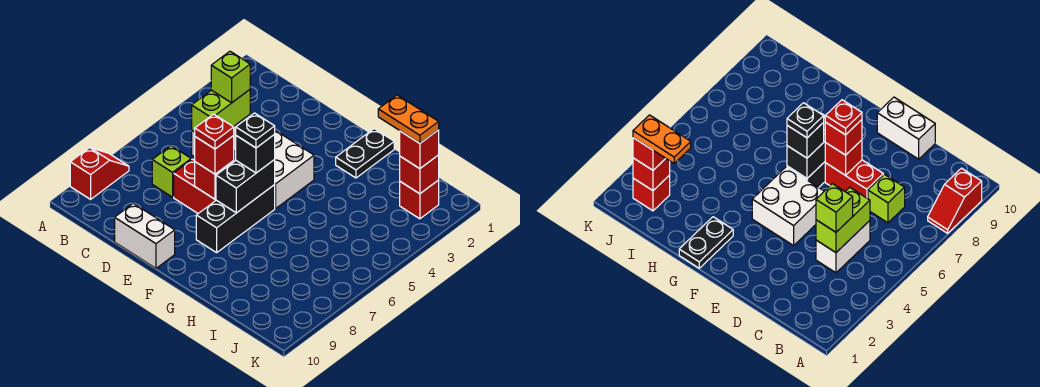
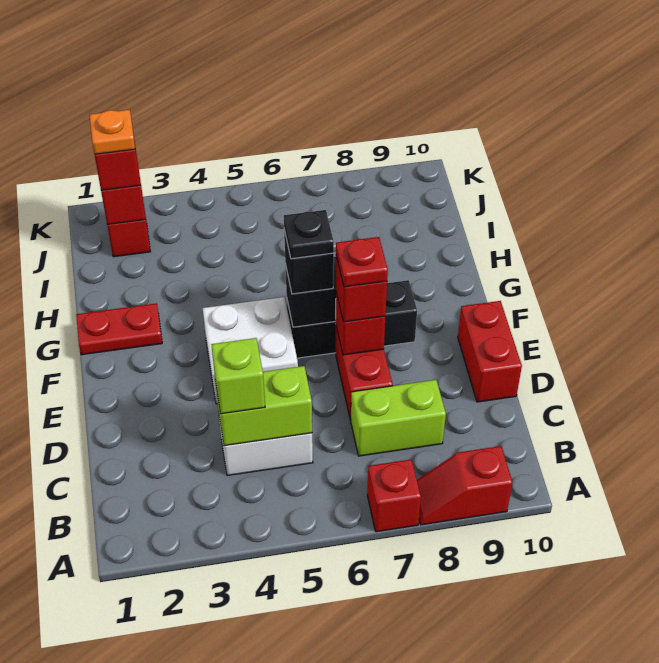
none -> red 1x1 brick [367,459,421,532]
lime 1x1 brick [152,146,191,197] -> lime 1x2 brick [351,380,446,456]
white 1x2 brick [115,203,175,268] -> red 1x2 brick [458,301,522,402]
black 1x2 plate [336,129,394,178] -> red 1x2 plate [76,303,162,355]
orange 1x2 plate [378,95,439,143] -> orange 1x1 plate [90,110,135,154]

